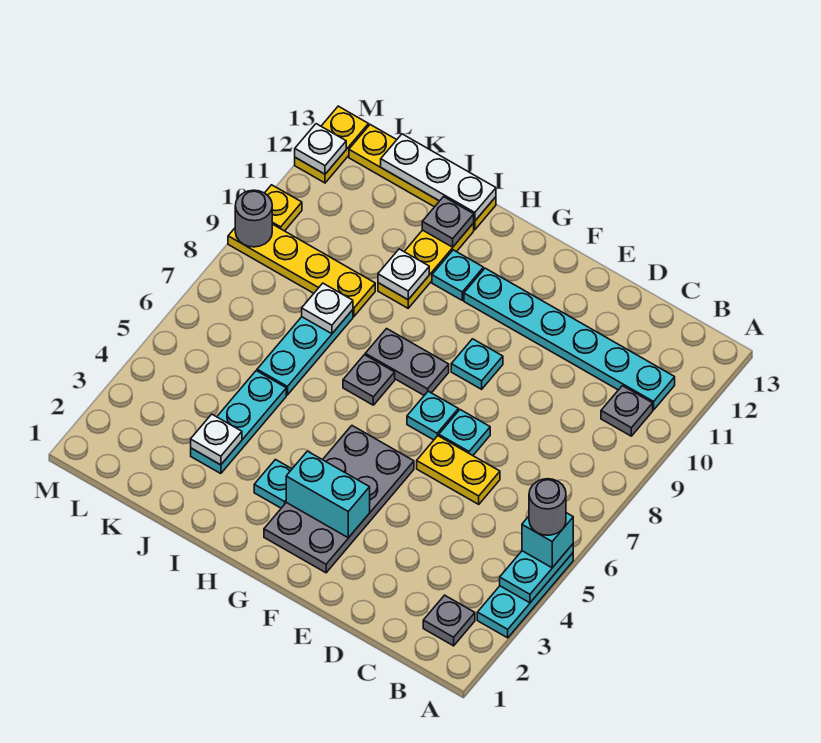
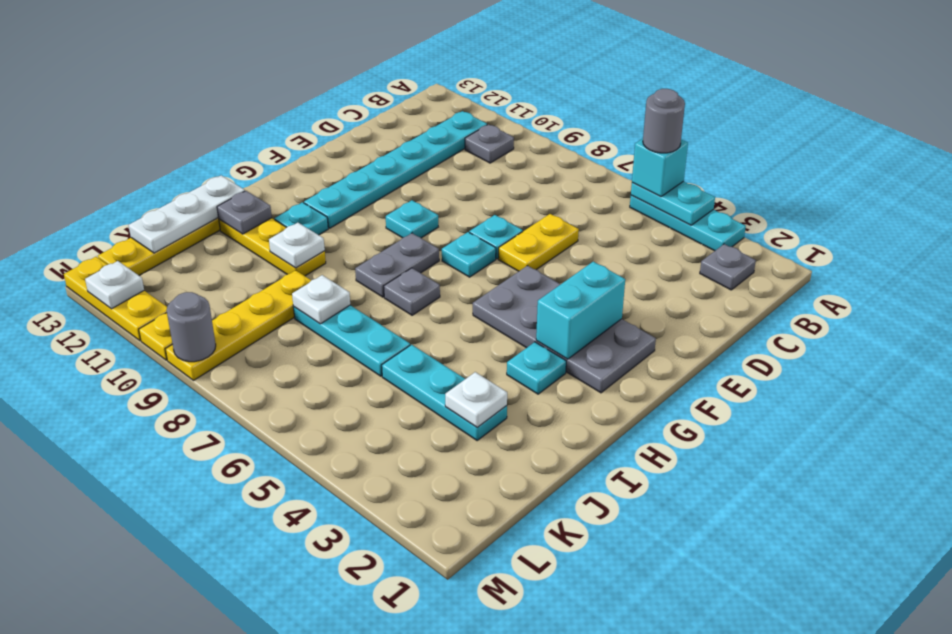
yellow 1x2 plate [295,106,369,183] -> yellow 1x3 plate [64,257,167,341]

